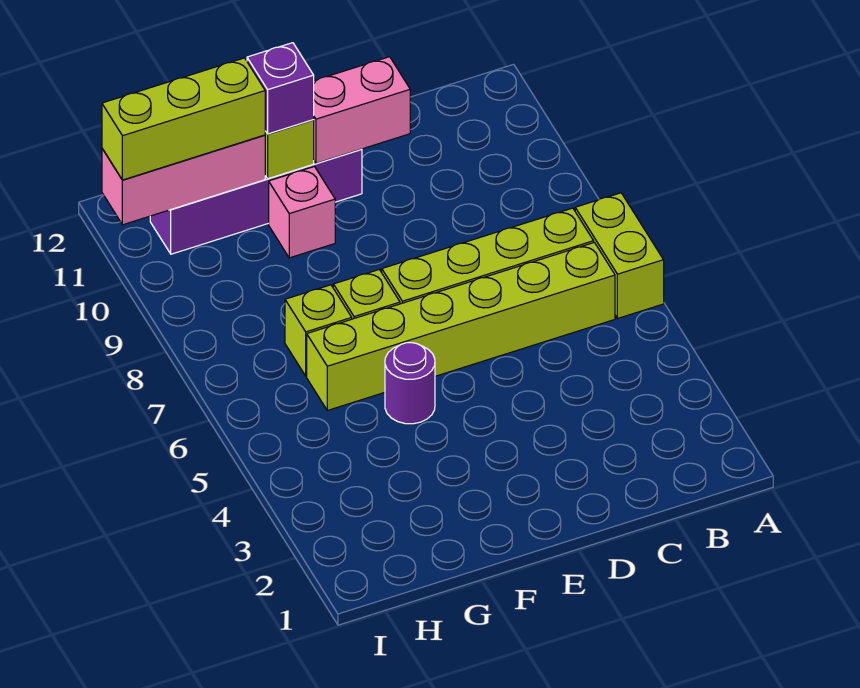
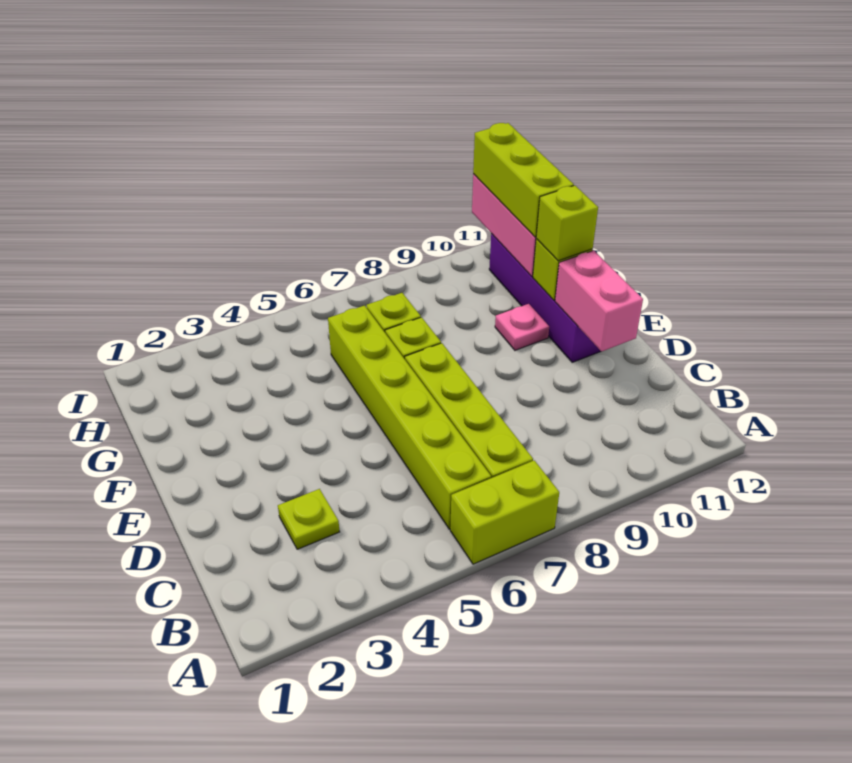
none -> lime 1x1 plate [278,489,340,549]
purple 1x1 round brick [385,343,435,424] -> none
pink 1x1 brick [269,167,335,258] -> pink 1x1 plate [495,304,549,350]
purple 1x1 brick [247,43,314,134] -> lime 1x1 brick [536,185,598,261]

